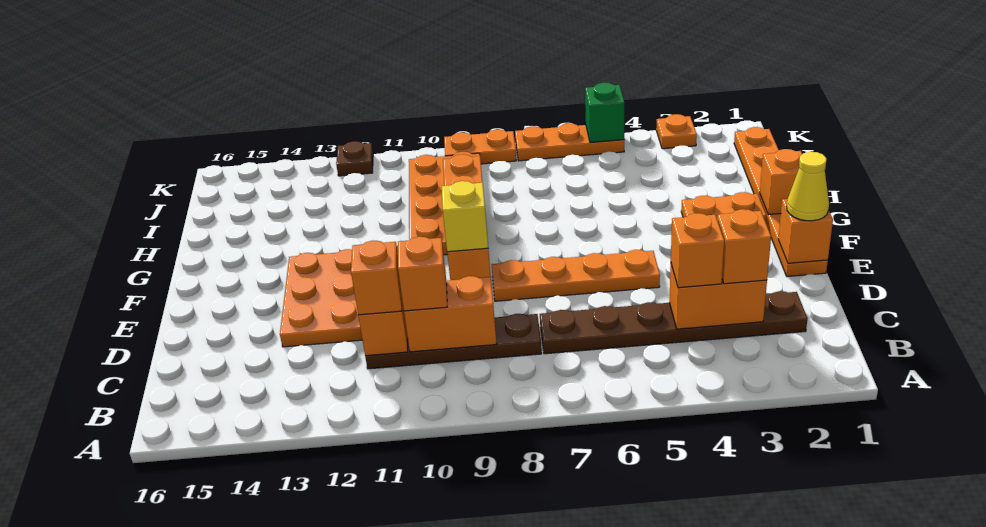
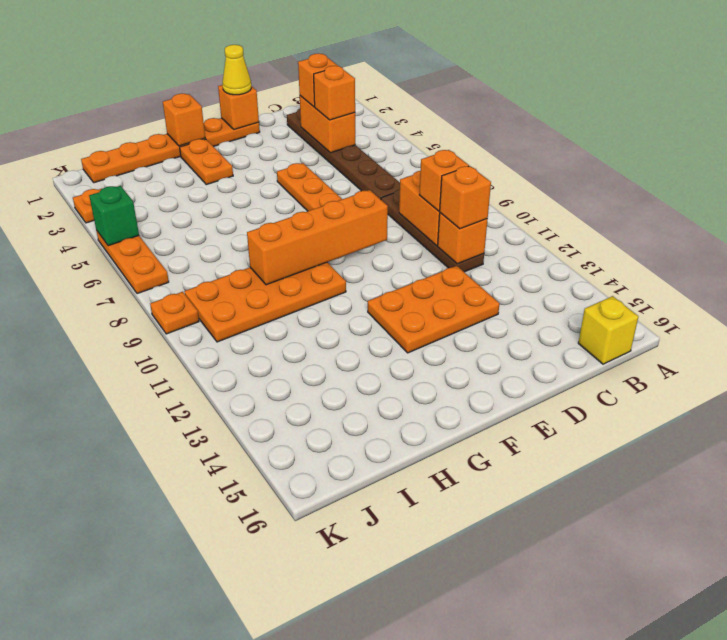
yellow 1x1 brick [442,181,488,252] -> yellow 1x1 brick moved to [578,296,638,364]
orange 1x2 plate [444,129,516,164] -> orange 1x1 plate [150,292,199,334]
brown 1x1 plate [336,141,373,176] -> none

